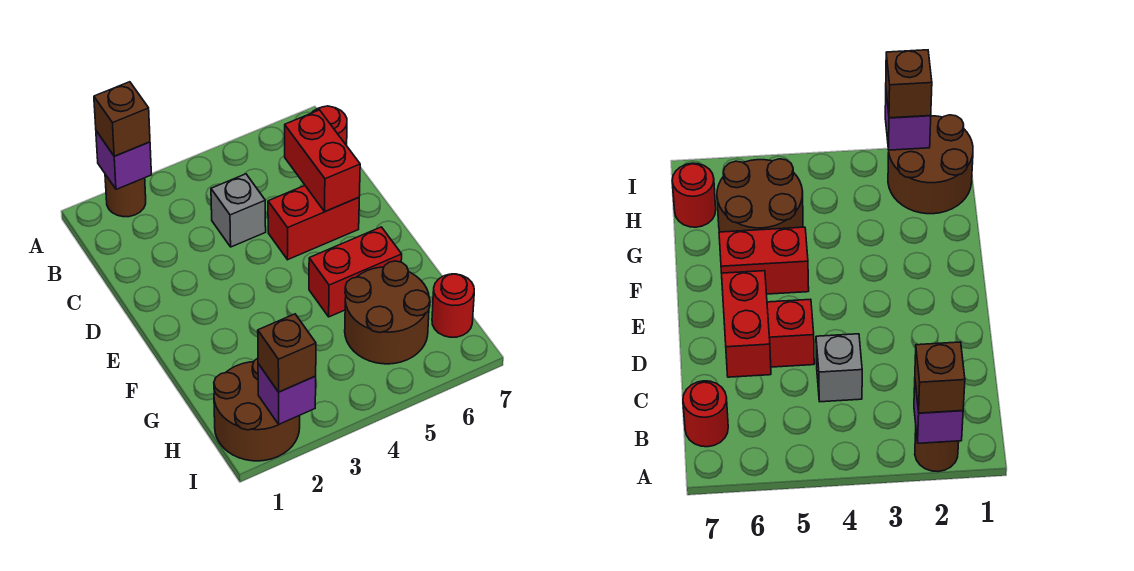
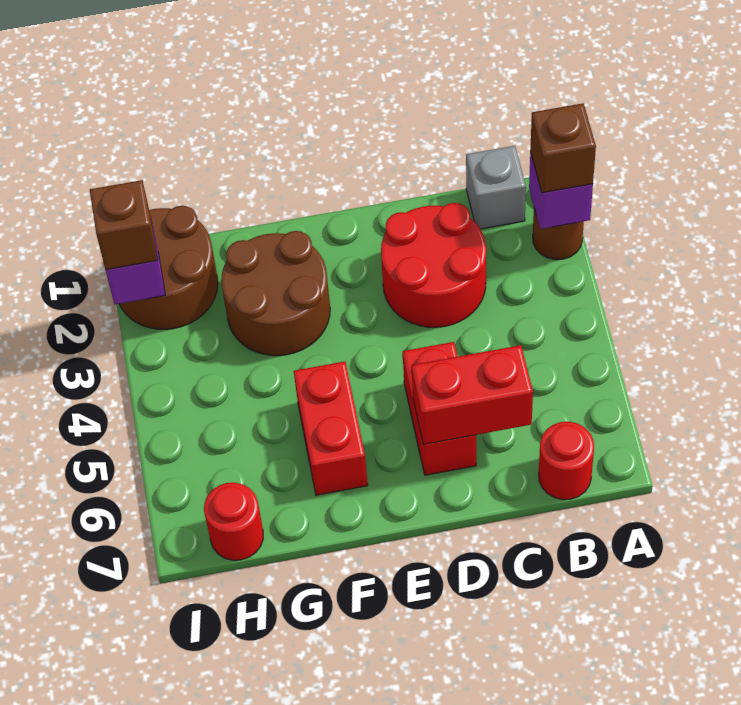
none -> red 2x2 round brick [381,203,486,327]
grey 1x1 brick [211,174,266,247] -> grey 1x1 brick moved to [466,146,526,229]
brown 2x2 round brick [345,261,430,364] -> brown 2x2 round brick moved to [221,231,330,356]

